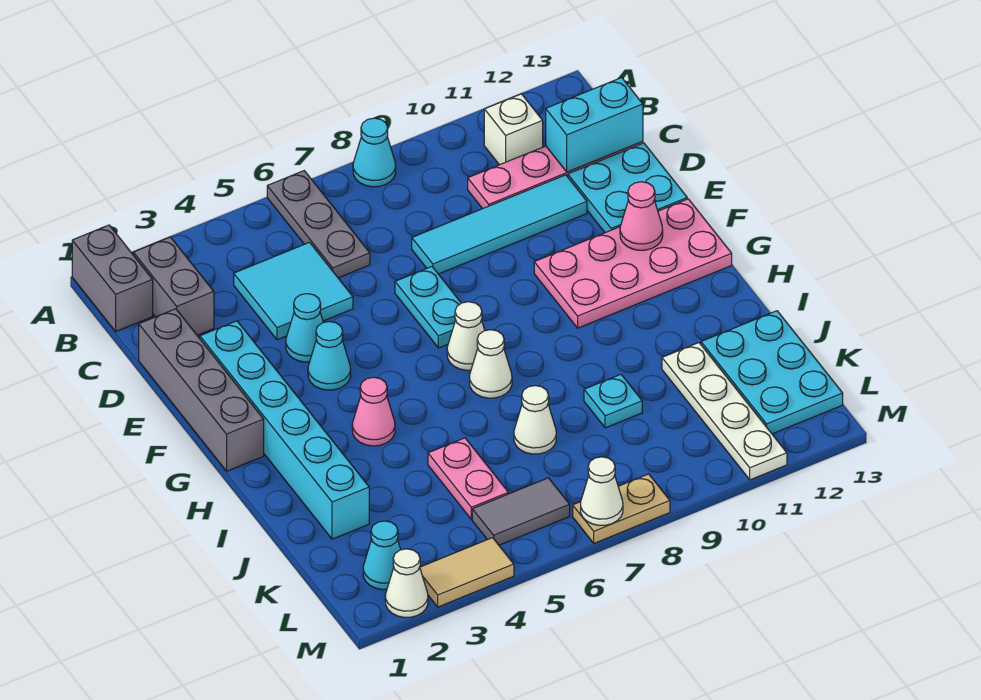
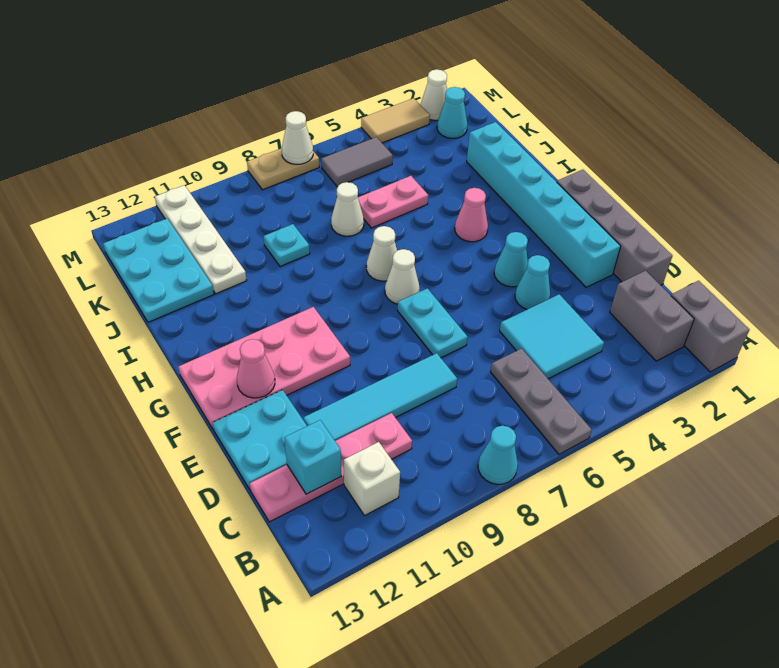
cyan 1x2 brick [546,78,643,172] -> cyan 1x1 brick [285,420,341,494]
pink 1x2 plate [428,438,508,519] -> pink 1x2 plate turned to [358,176,428,228]

